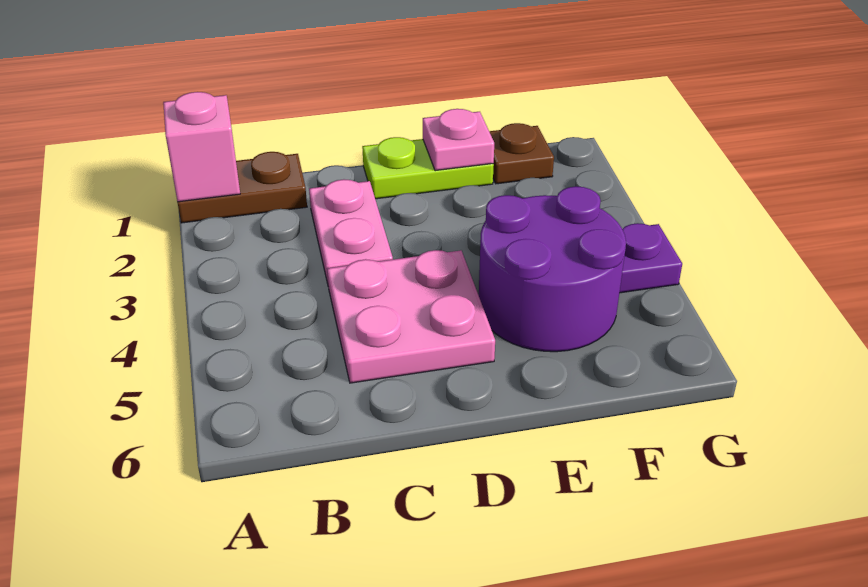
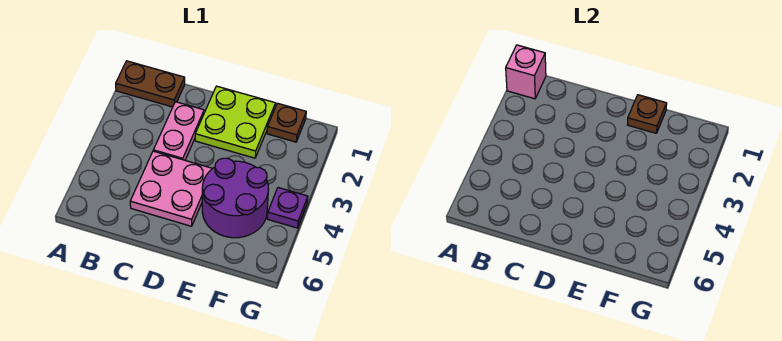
lime 1x2 plate [362,137,494,199] -> lime 2x2 plate [195,86,276,158]
pink 1x1 plate [423,109,494,171] -> brown 1x1 plate [627,95,667,133]

